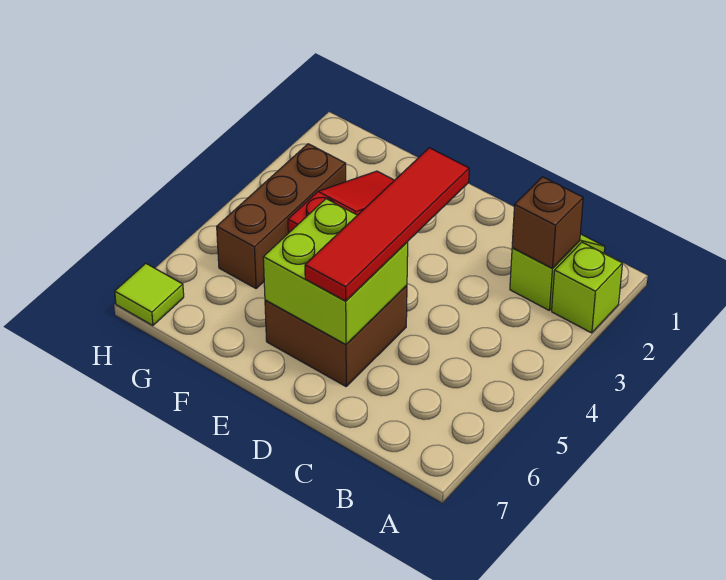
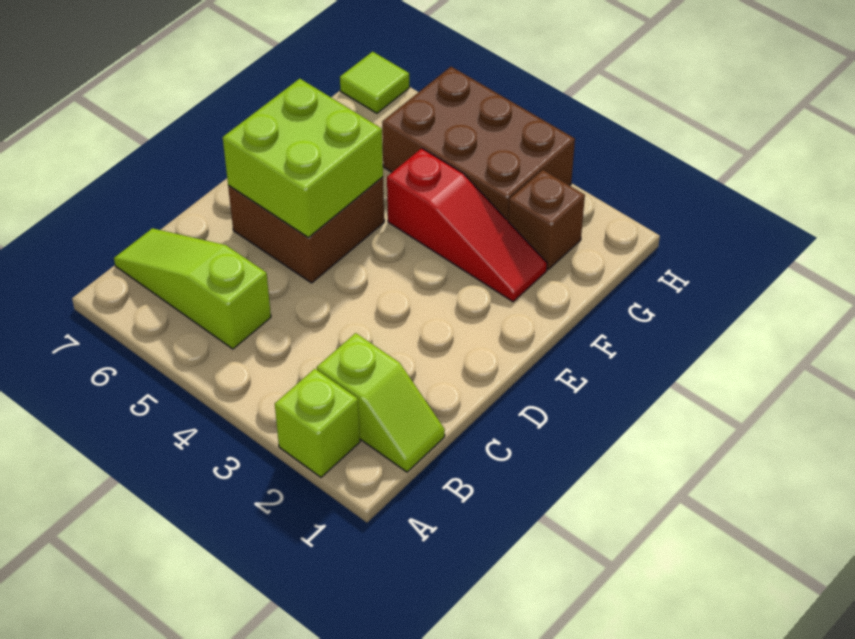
brown 1x1 brick [512,177,583,268] -> brown 1x1 brick moved to [508,170,585,269]
none -> lime 1x3 slope [114,228,271,349]
red 1x4 tile [305,148,469,301] -> none
brown 1x3 brick [217,144,346,288] -> brown 2x3 brick [382,67,575,221]

